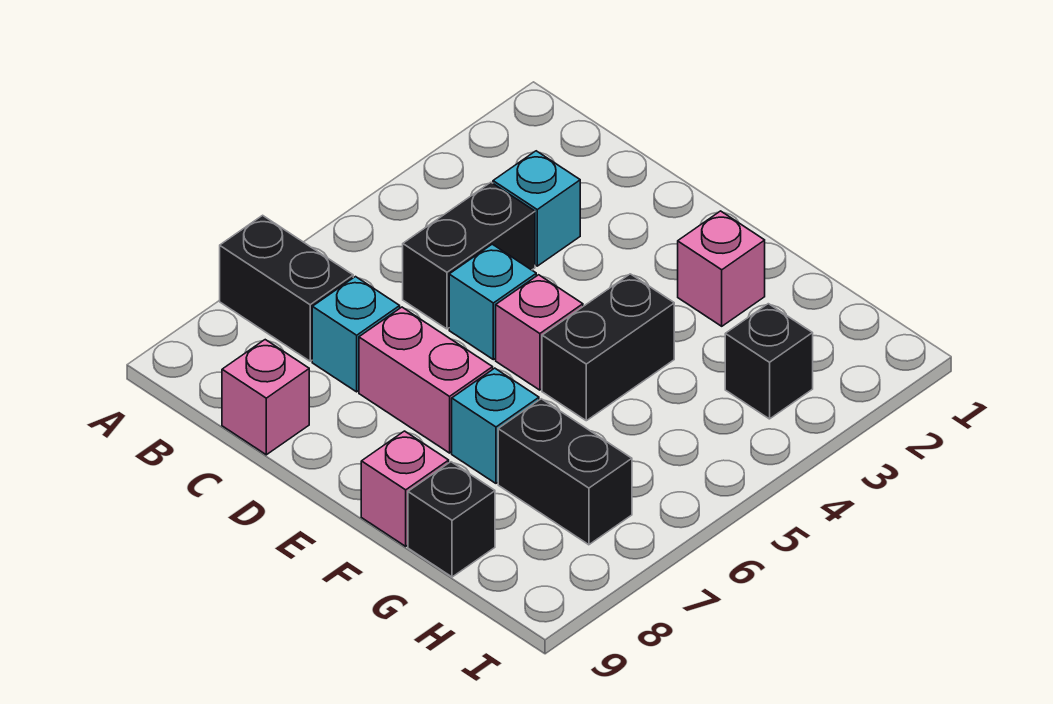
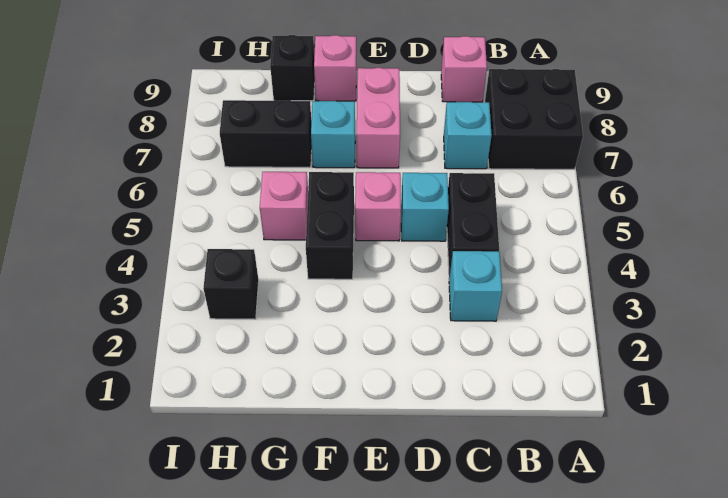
black 1x2 brick [220,215,353,361] -> black 2x2 brick [485,69,583,169]
pink 1x2 brick [359,307,493,453] -> pink 1x2 brick turned to [357,68,400,168]
pink 1x1 brick [678,211,765,326] -> pink 1x1 brick moved to [260,172,308,240]

